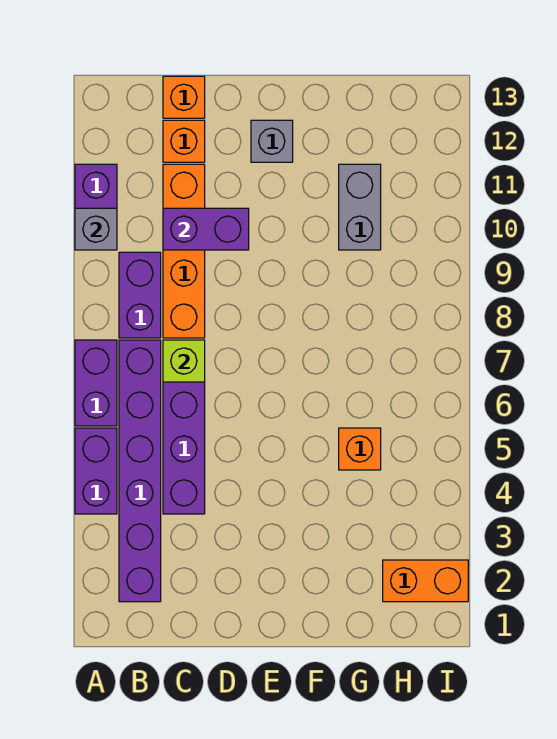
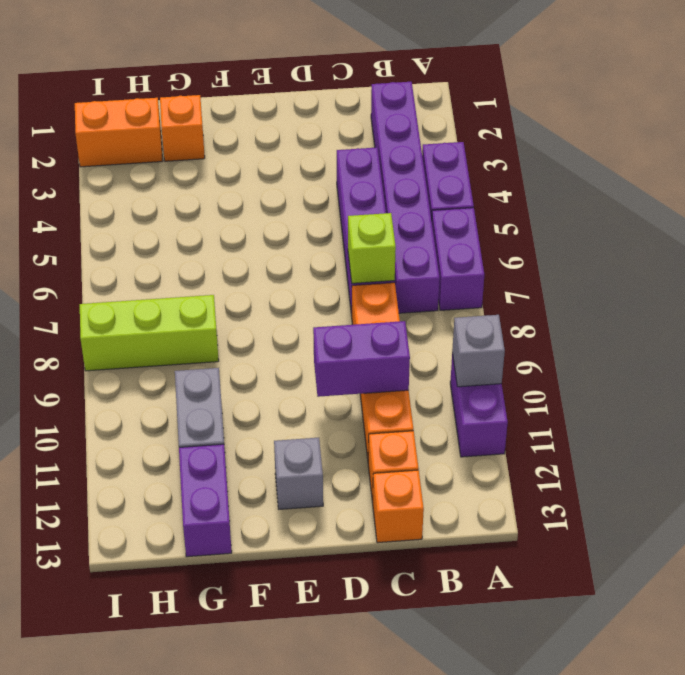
purple 1x2 brick [119,252,161,338] -> purple 1x2 brick moved to [179,444,232,557]
orange 1x1 brick [339,428,381,470] -> orange 1x1 brick moved to [160,95,205,161]
none -> lime 1x3 brick [80,295,219,371]

